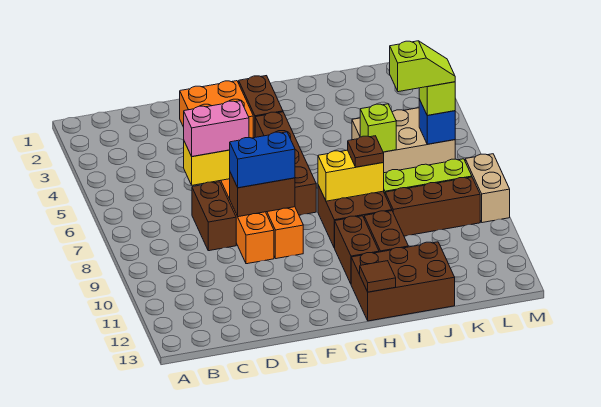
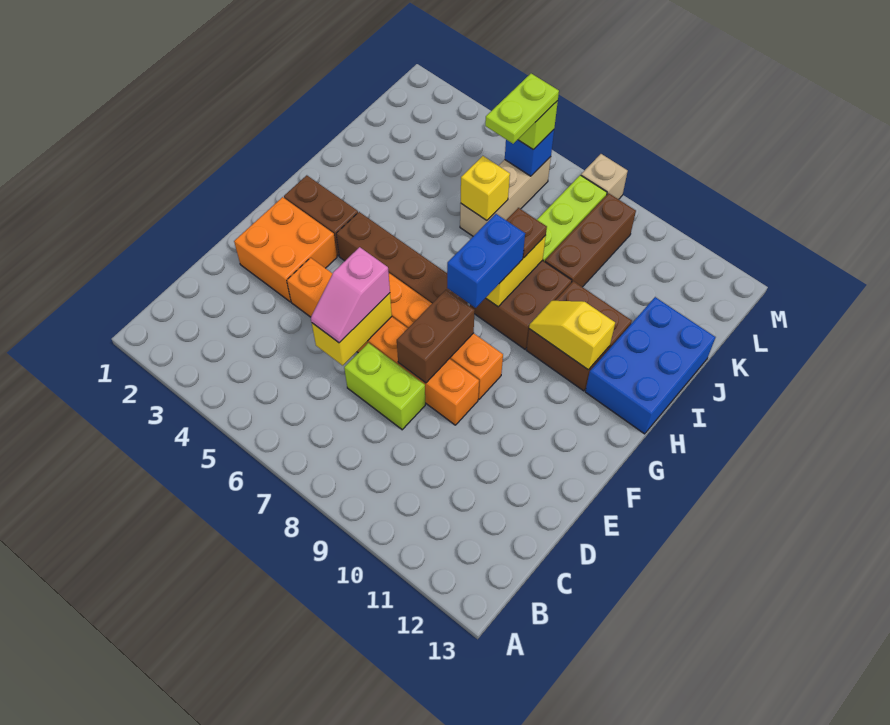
pink 1x2 brick [184,101,249,157] -> pink 1x2 slope [311,247,390,343]
brown 1x2 brick [192,182,236,251] -> lime 1x2 brick [344,343,425,430]
blue 1x2 brick [230,132,295,188] -> blue 1x2 brick moved to [447,214,525,308]
none -> yellow 1x2 slope [529,301,615,369]
brown 2x3 brick [351,242,455,321] -> blue 2x3 brick [585,297,715,434]
brown 1x1 tile [360,261,396,292] -> none
tan 2x3 brick [352,108,455,173] -> tan 1x3 brick [460,157,551,236]
lime 1x1 brick [360,104,396,152] -> yellow 1x1 brick [461,156,510,221]
lime 1x2 slope [390,41,455,92] -> lime 1x2 plate [485,74,559,144]
tan 1x2 brick [465,154,510,223] -> tan 1x1 brick [581,154,628,199]

